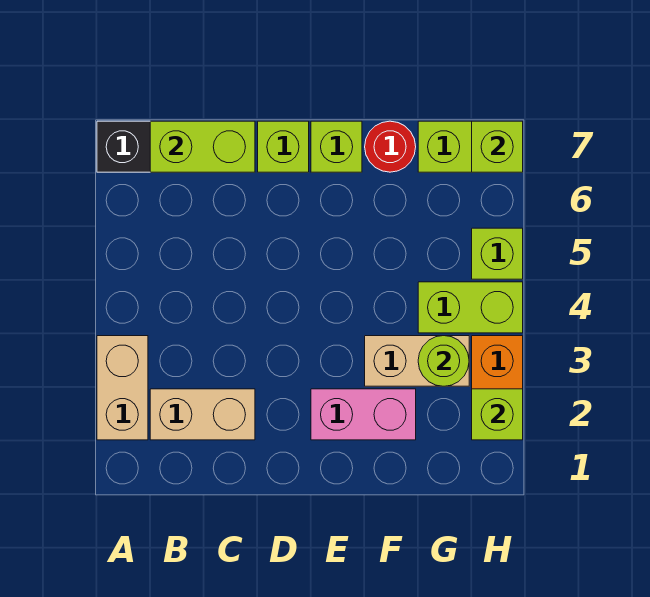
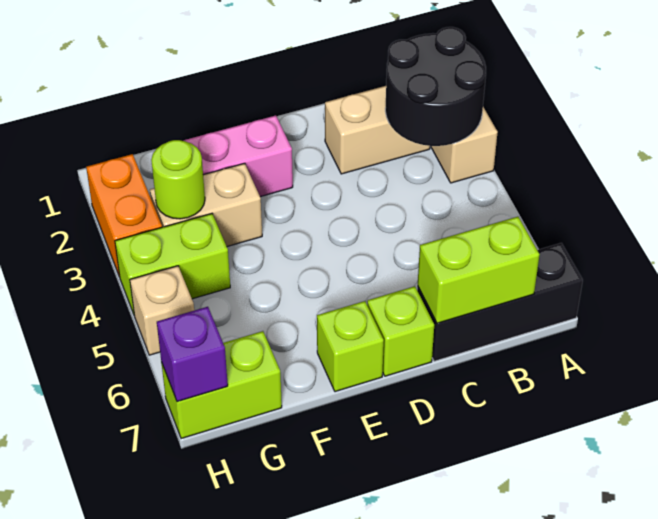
none -> black 2x2 round brick [385,27,486,146]
red 1x1 round brick [365,121,416,172] -> none
lime 1x1 brick [472,389,523,440] -> none
lime 1x1 brick [472,228,523,279] -> tan 1x1 brick [130,266,194,355]
lime 1x1 brick [472,121,523,172] -> purple 1x1 brick [157,307,228,402]

